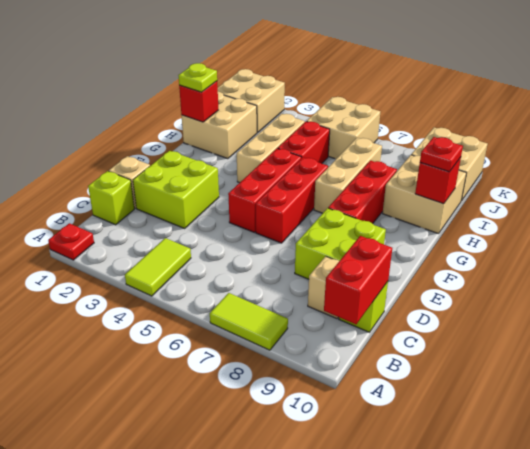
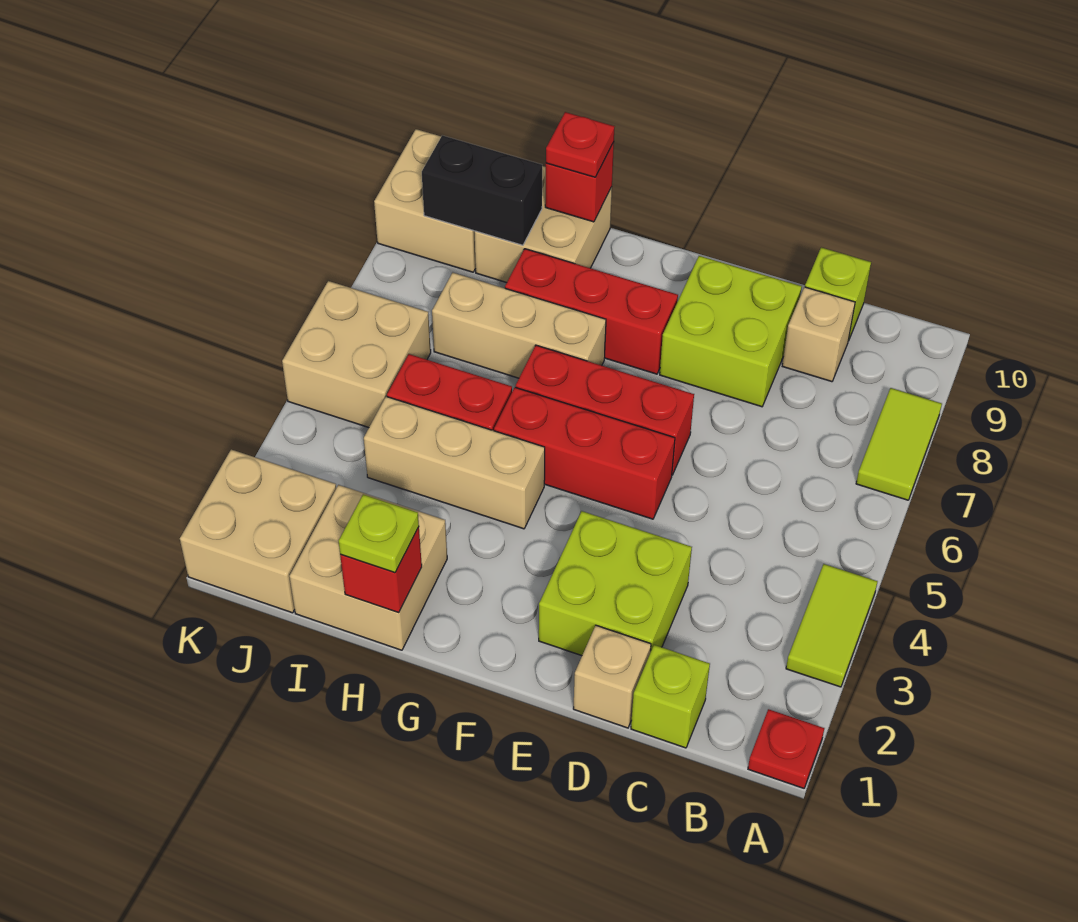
lime 1x2 tile [125,238,191,296] -> lime 1x2 tile turned to [786,564,878,687]
red 1x2 brick [324,236,392,324] -> none
none -> black 1x2 brick [422,135,542,245]

